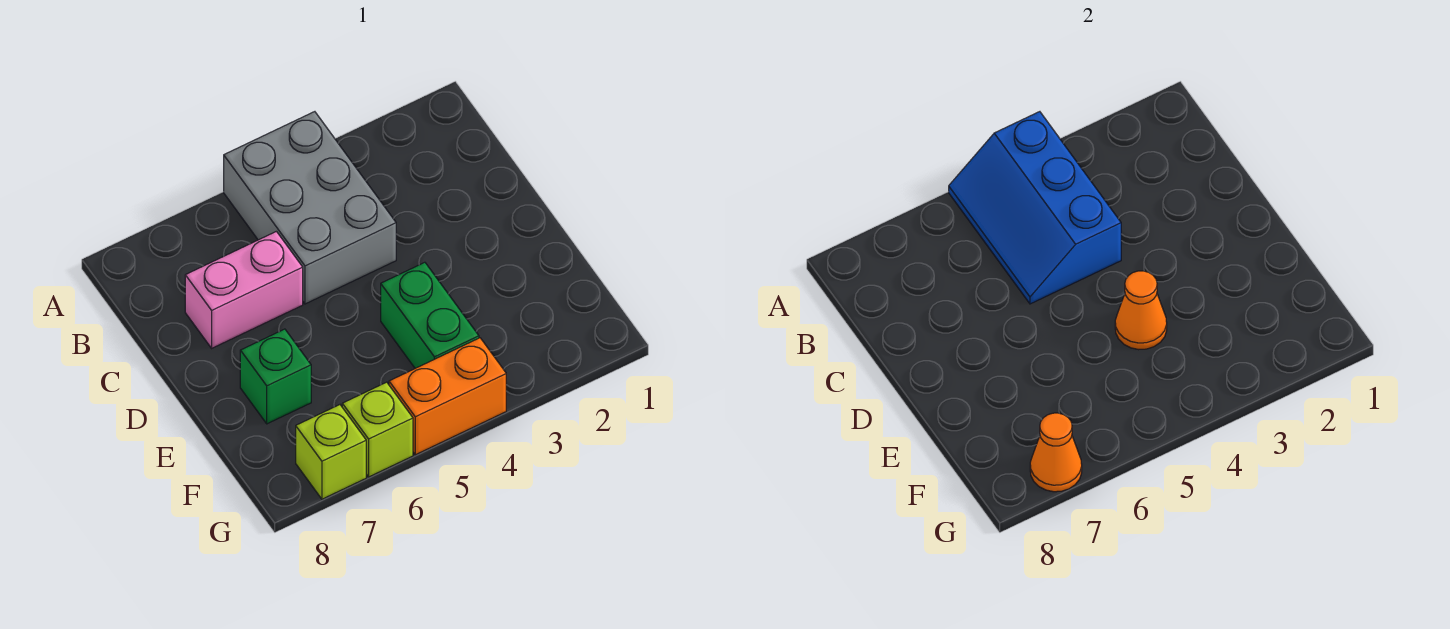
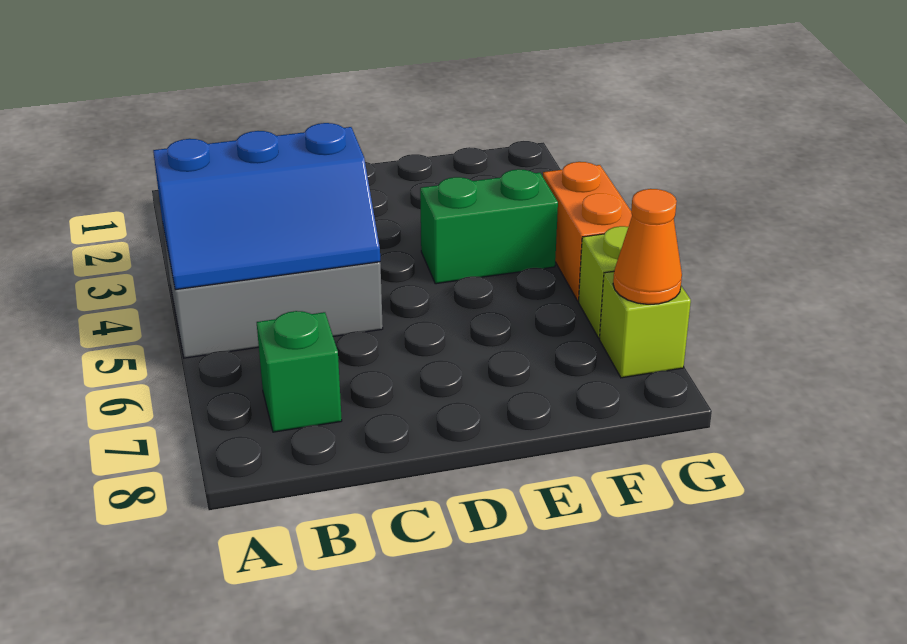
pink 1x2 brick [185,231,303,348] -> none
orange 1x1 cone [1115,271,1167,350] -> none
green 1x1 brick [240,329,311,424] -> green 1x1 brick moved to [257,311,342,432]

